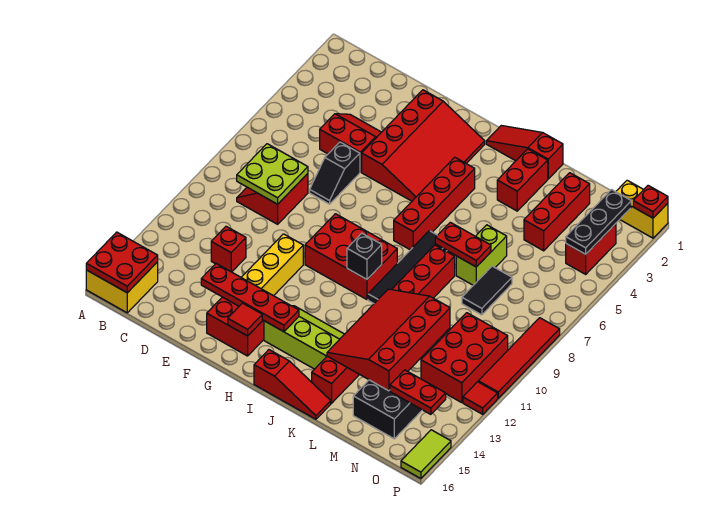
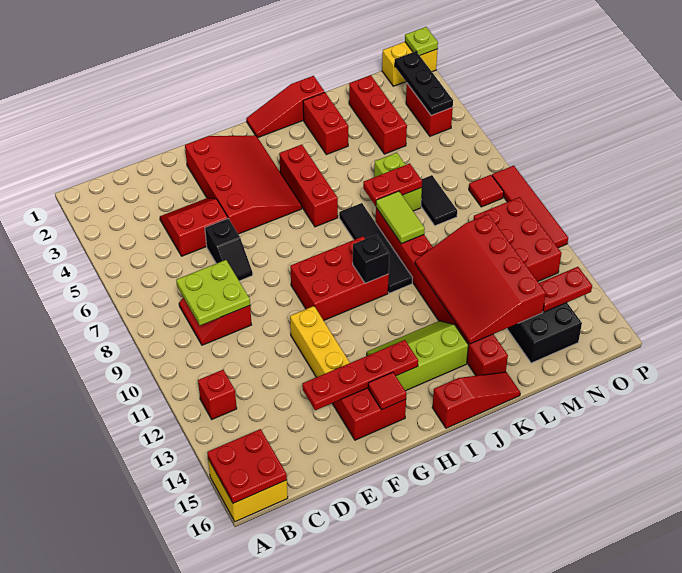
red 1x1 brick [211,226,246,272] -> red 1x1 brick moved to [198,370,237,419]
red 1x4 brick [394,157,475,250] -> red 1x3 brick [279,145,338,227]
red 1x1 plate [633,186,668,218] -> lime 1x1 plate [405,27,438,55]
red 1x1 tile [463,382,498,414] -> red 1x1 tile moved to [469,175,504,207]
lime 1x2 tile [401,430,451,479] -> lime 1x2 tile moved to [376,191,425,244]

